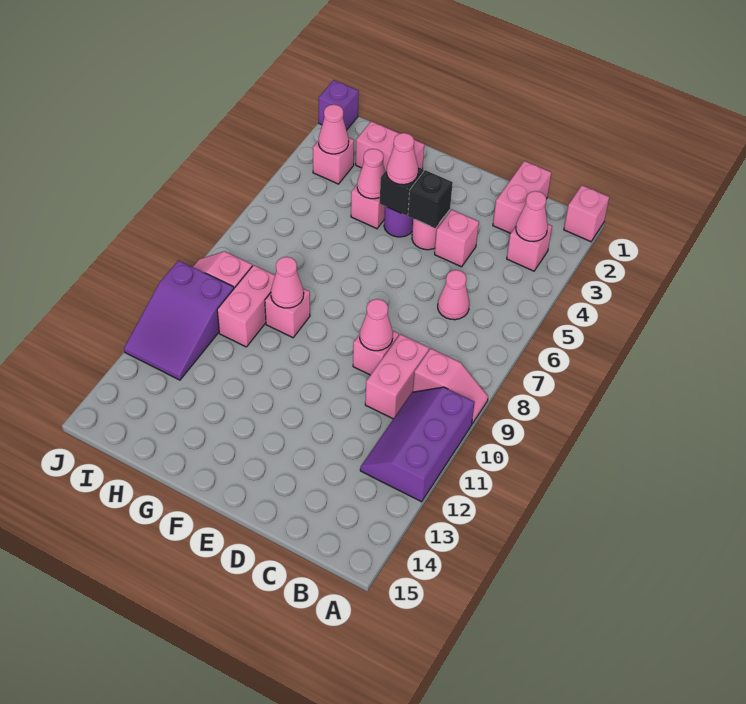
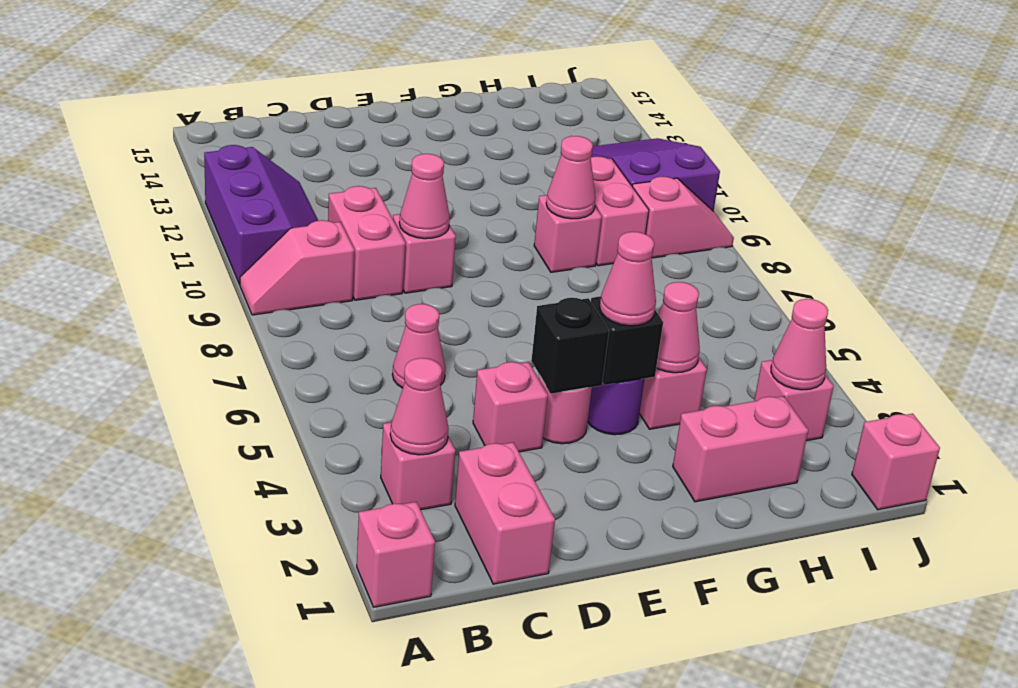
purple 1x1 brick [319,80,359,130] -> pink 1x1 brick [852,414,940,510]

